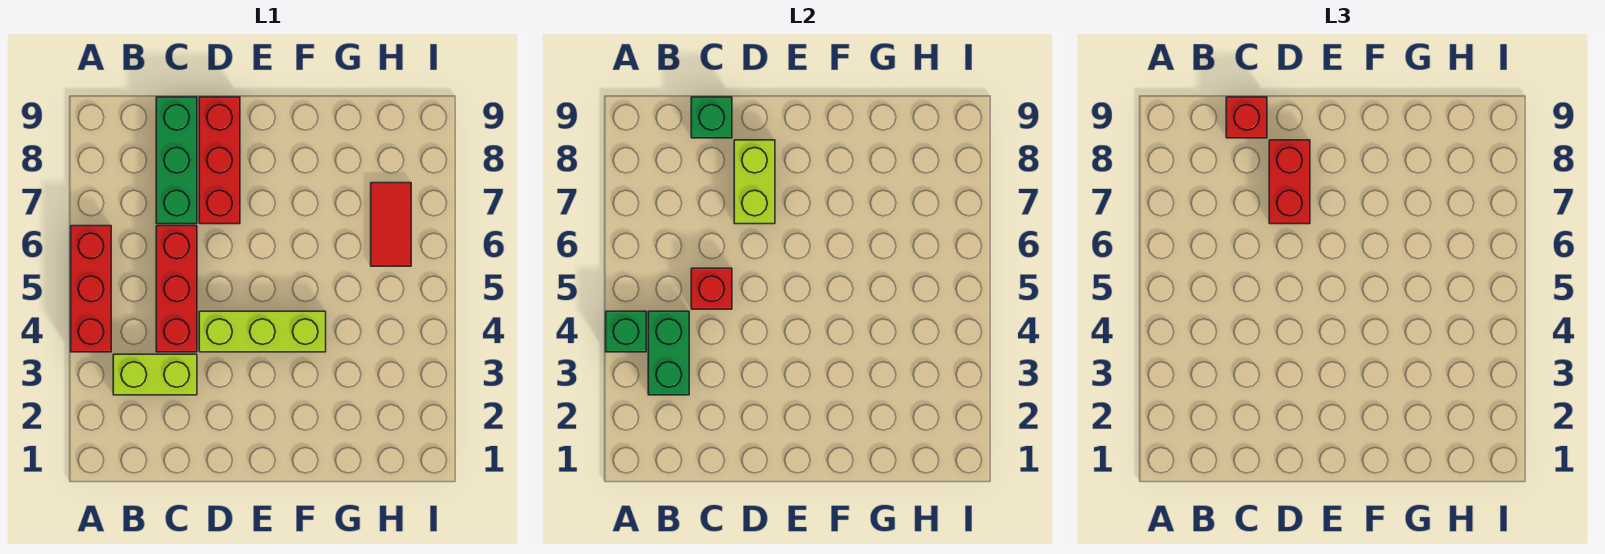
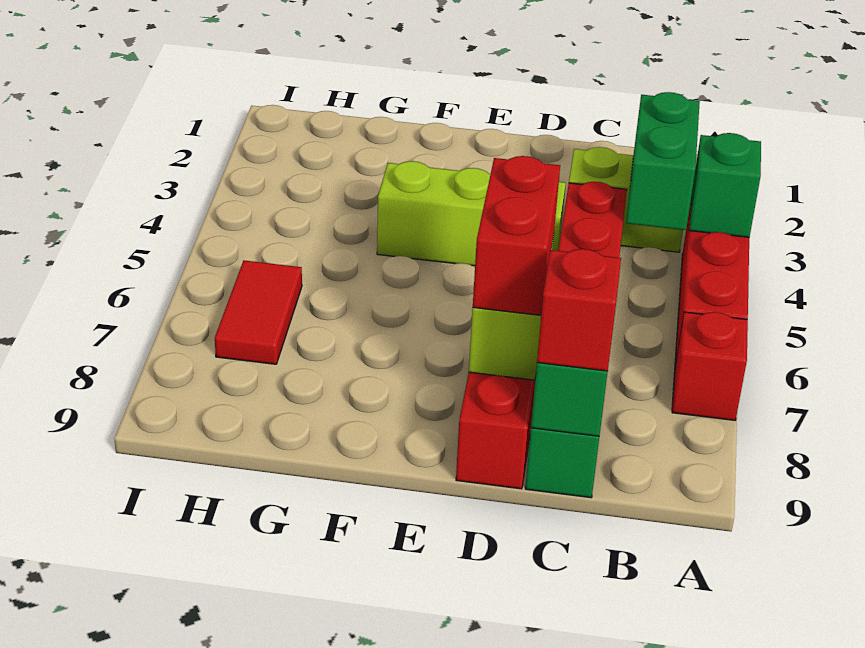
red 1x1 brick [691,268,732,309] -> red 1x1 brick moved to [672,312,748,420]

